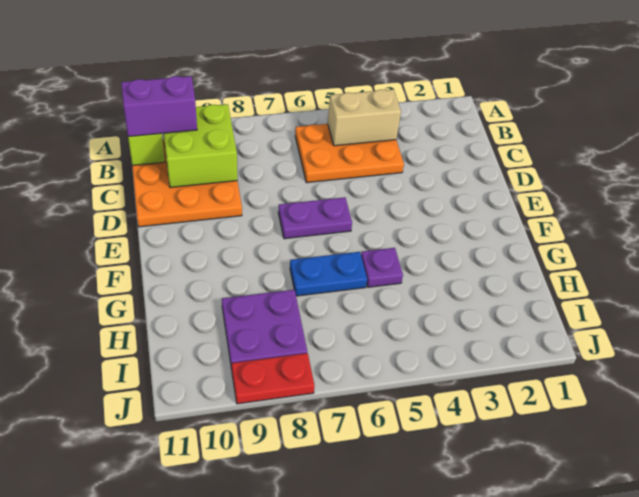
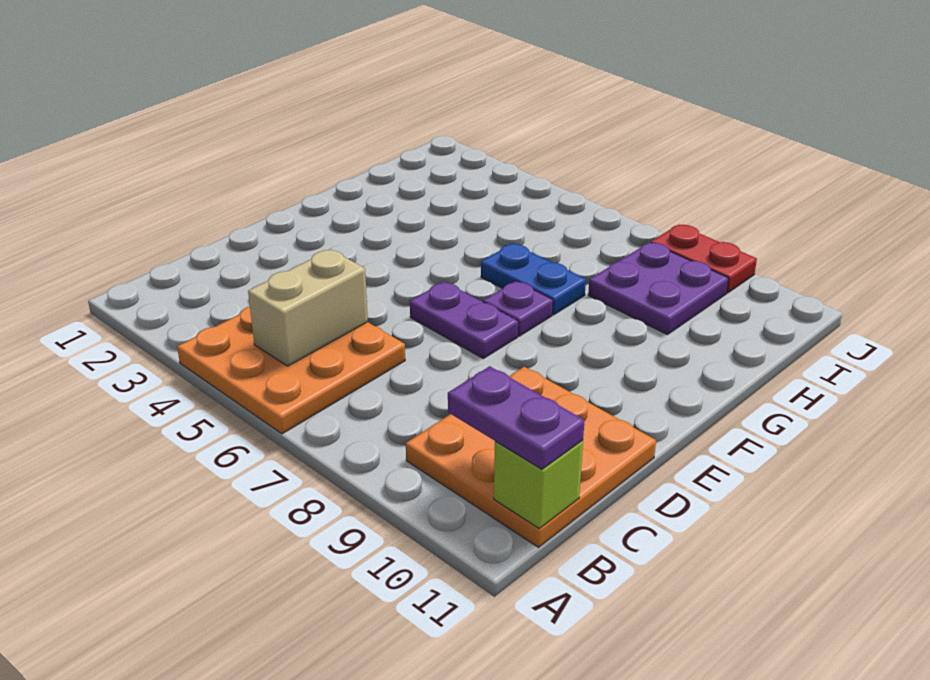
orange 2x3 plate [295,124,404,183] -> orange 3x3 plate [177,306,405,434]
tan 1x2 brick [328,89,401,146] -> tan 1x2 brick turned to [248,249,368,366]
lime 2x2 brick [163,104,237,187] -> none
purple 1x2 brick [121,76,197,137] -> purple 1x2 plate [448,366,585,469]
purple 1x1 plate [361,248,403,287] -> purple 1x1 plate moved to [483,281,553,336]

